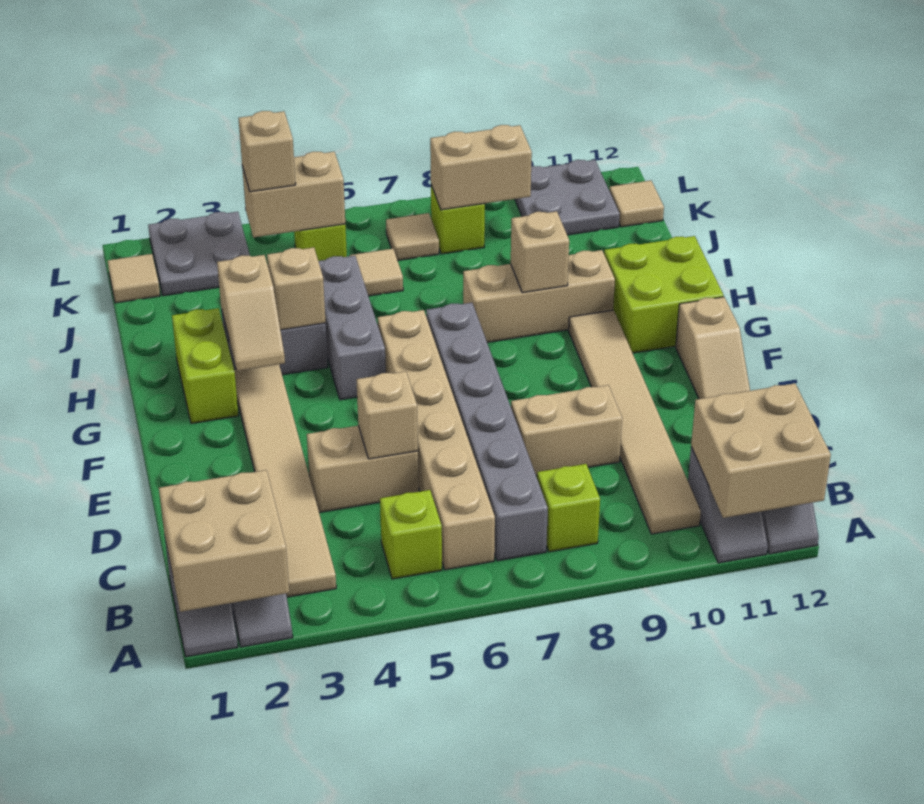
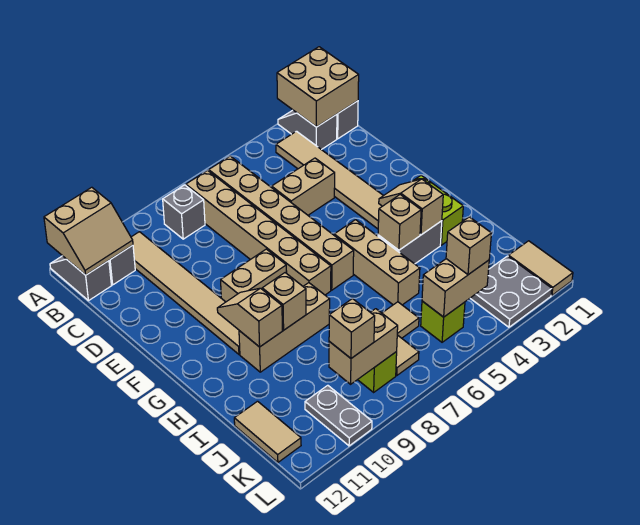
tan 2x2 brick [691,383,831,518] -> tan 2x2 slope [44,187,133,275]
lime 1x1 brick [380,490,442,579] -> none
grey 1x6 brick [426,303,548,561] -> tan 1x6 brick [186,170,331,295]
lime 1x1 brick [537,464,600,552] -> grey 1x1 brick [163,185,205,239]
tan 1x1 brick [356,371,418,459] -> tan 1x1 brick moved to [329,299,375,358]
tan 1x2 brick [511,385,622,476] -> tan 1x2 brick moved to [221,249,287,302]
tan 1x2 slope [676,297,750,399] -> tan 1x2 slope moved to [217,288,282,347]
grey 1x3 brick [318,256,386,400] -> tan 1x3 brick [334,220,420,305]
lime 2x2 brick [604,236,724,353] -> none
tan 1x1 tile [108,254,160,303] -> tan 1x2 tile [508,241,573,295]
grey 2x2 plate [515,160,620,235] -> grey 1x2 plate [305,385,372,446]
tan 1x1 tile [609,180,664,227] -> tan 1x2 tile [234,401,301,462]

